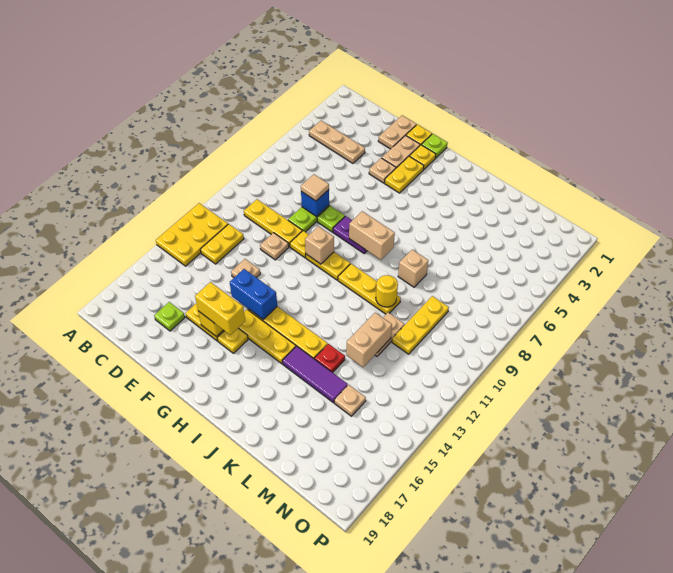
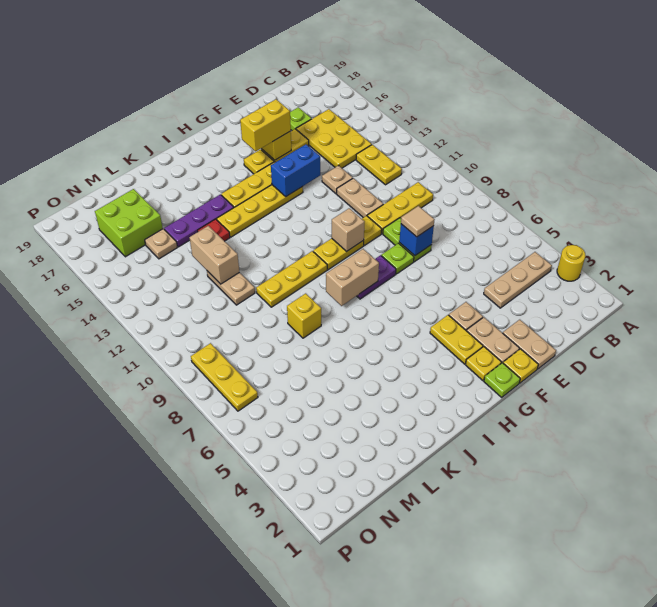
yellow 2x3 plate [156,203,228,266] -> yellow 2x3 plate moved to [296,109,372,168]
tan 1x1 plate [260,233,289,260] -> tan 1x2 plate [337,178,383,218]
purple 1x3 tile [282,346,348,403] -> purple 1x3 plate [164,194,234,247]
tan 1x1 brick [398,250,428,287] -> yellow 1x1 brick [287,293,321,338]
yellow 1x1 round brick [376,275,398,307] -> yellow 1x1 round brick moved to [557,245,585,281]
yellow 1x3 plate [392,296,449,354] -> yellow 1x3 plate moved to [191,343,258,411]
none -> lime 2x2 brick [95,189,163,257]

